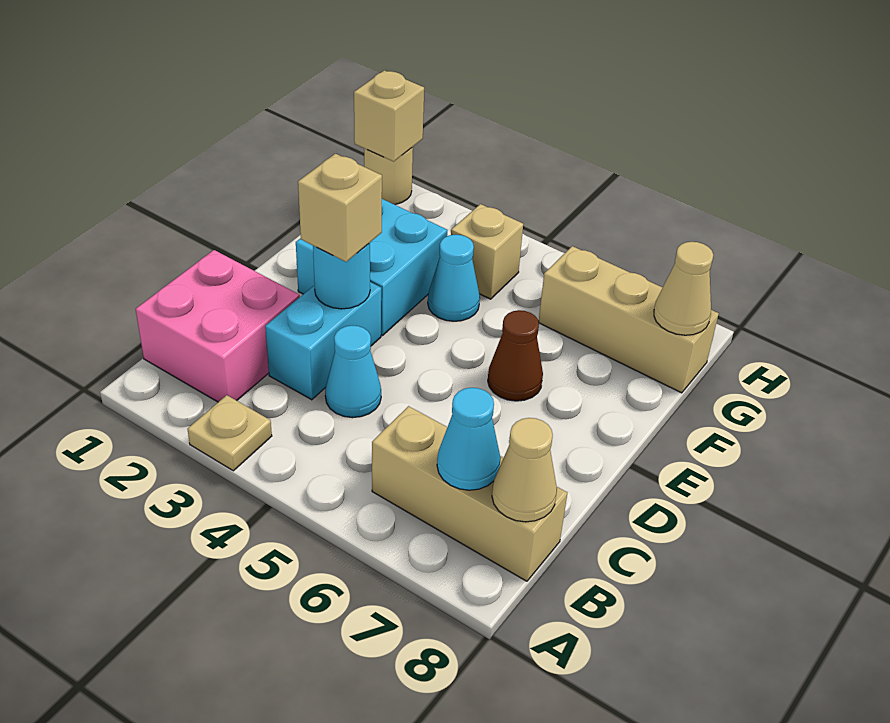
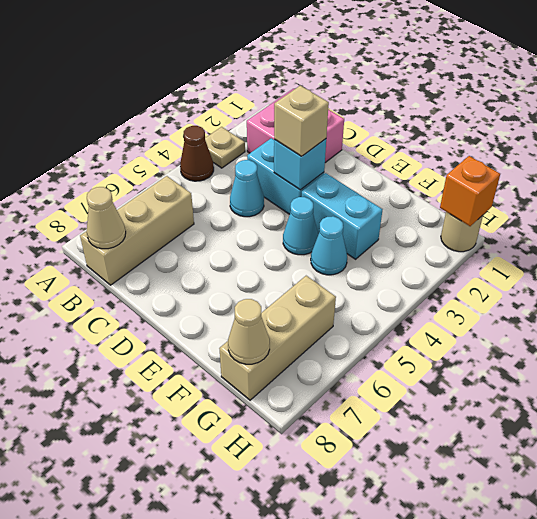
cyan 1x1 cone [437,388,501,490] -> cyan 1x1 cone moved to [283,197,318,255]
cyan 1x1 round brick [313,243,370,309] -> cyan 1x1 brick [274,139,326,190]
cyan 2x2 brick [296,199,448,336] -> cyan 1x2 brick [302,173,382,259]
brown 1x1 cone [488,310,543,401] -> brown 1x1 cone moved to [180,126,214,181]
tan 1x1 brick [451,204,523,299] -> none
tan 1x1 brick [354,70,424,161] -> orange 1x1 brick [440,156,500,226]

